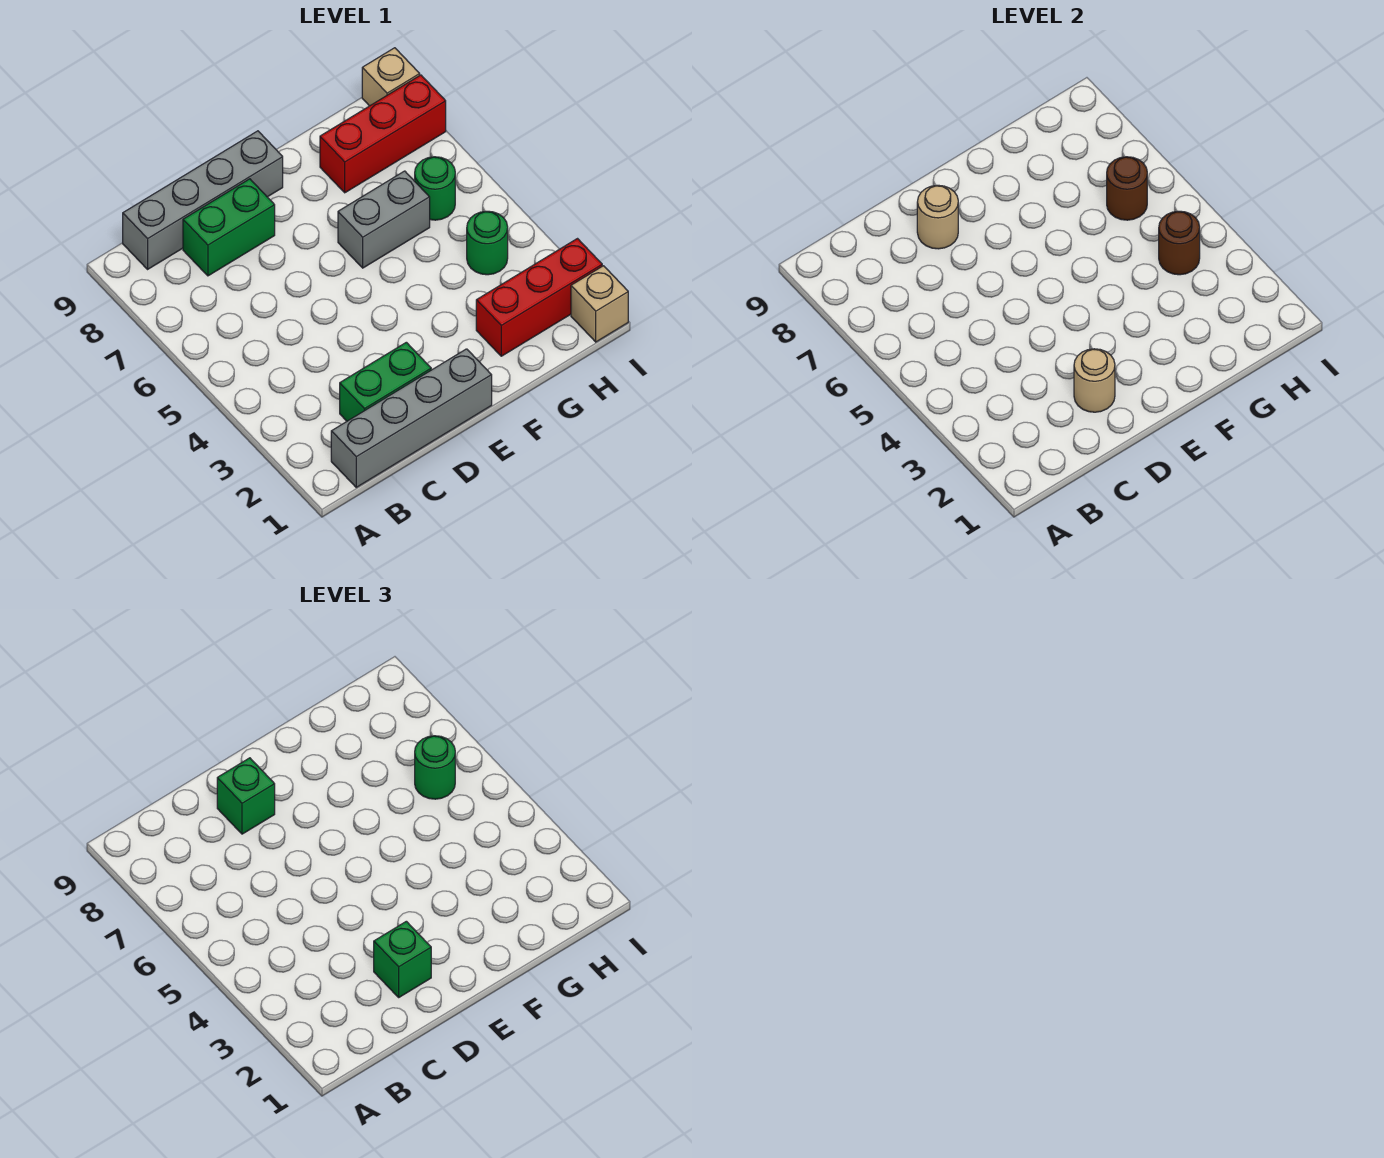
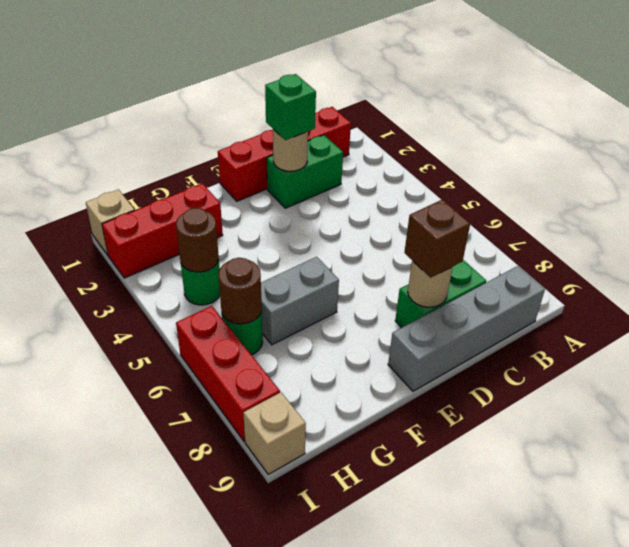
grey 1x4 brick [331,349,492,487] -> red 1x4 brick [218,107,351,201]
green 1x1 brick [217,758,275,834] -> brown 1x1 brick [404,200,470,277]
red 1x3 brick [320,75,446,193] -> red 1x3 brick turned to [176,306,280,442]
green 1x1 round brick [415,736,455,799] -> none

